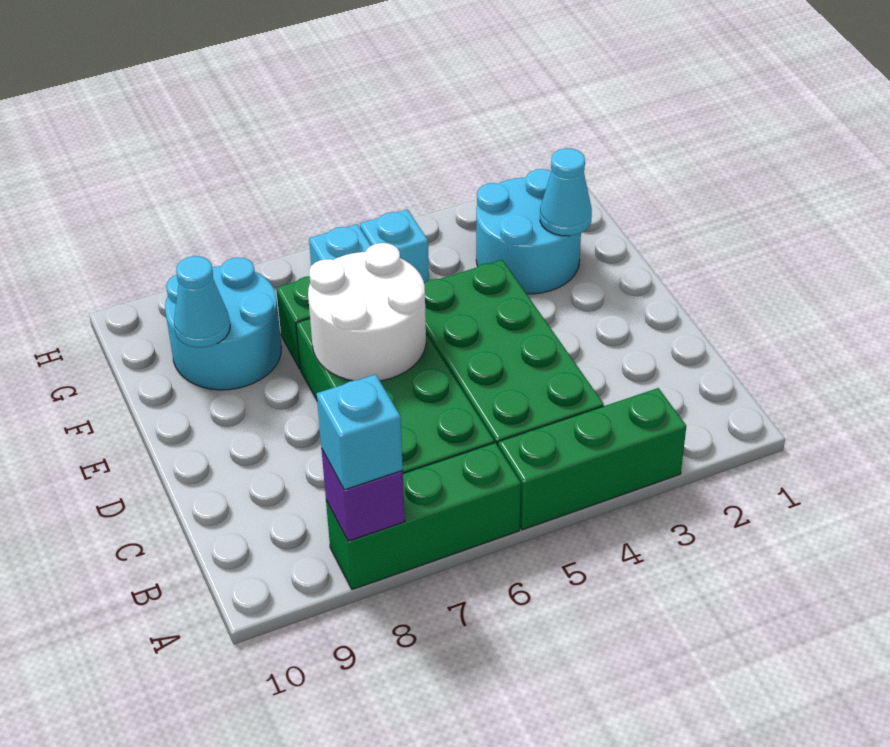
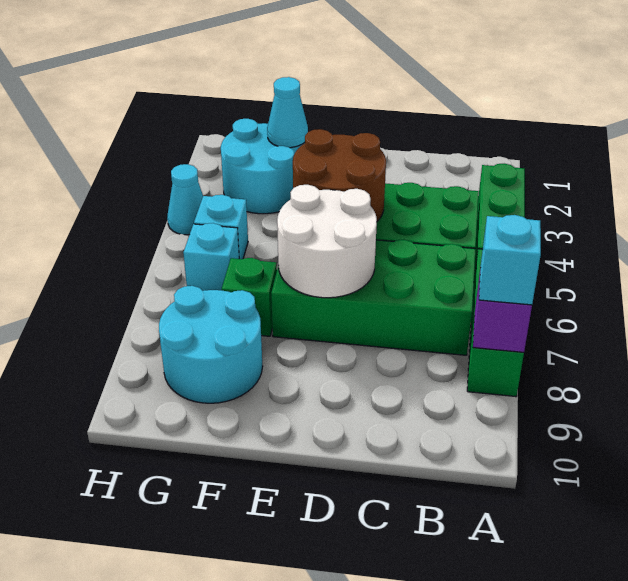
none -> brown 2x2 round brick [293,129,386,221]
cyan 1x1 cone [174,256,230,348] -> cyan 1x1 cone moved to [167,164,203,235]

